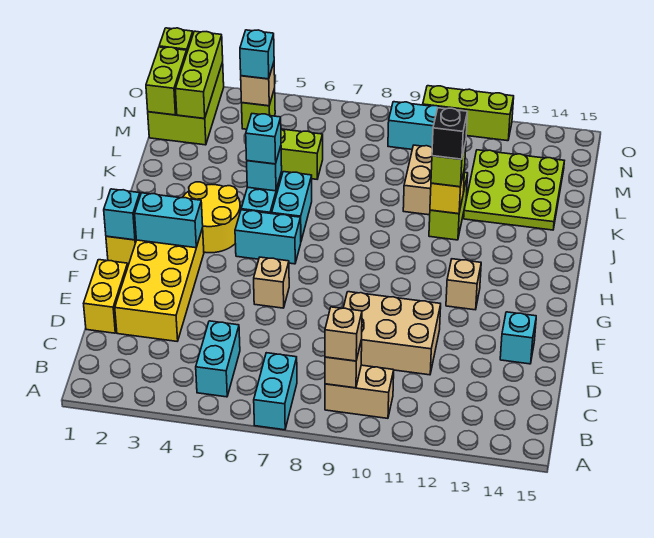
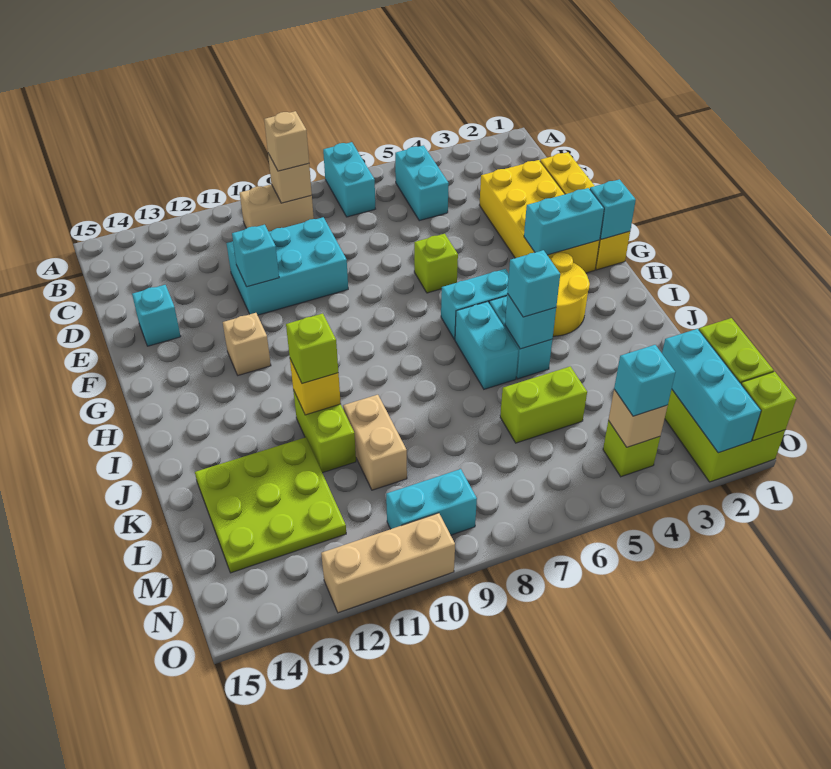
tan 2x3 brick [343,292,441,375] -> cyan 2x3 brick [226,217,348,315]
none -> cyan 1x1 brick [232,225,279,287]
tan 1x1 brick [254,257,289,308] -> lime 1x1 brick [414,234,458,293]
black 1x1 brick [432,108,467,159] -> none
lime 1x3 brick [175,31,223,119] -> cyan 1x3 brick [662,329,761,453]
lime 1x3 brick [423,86,514,141] -> tan 1x3 brick [321,513,455,613]

